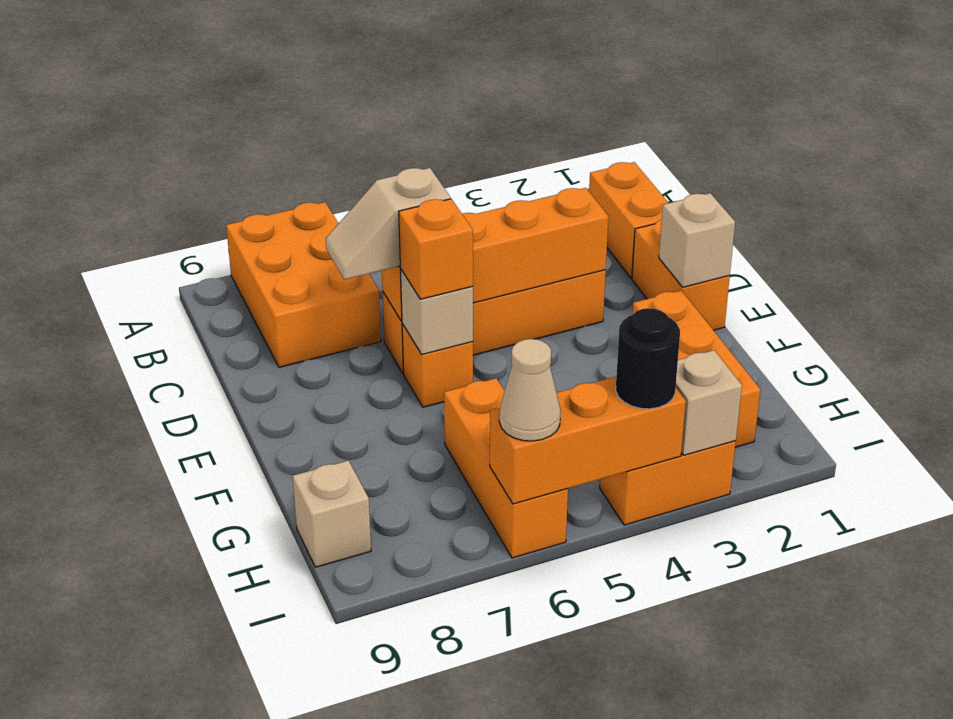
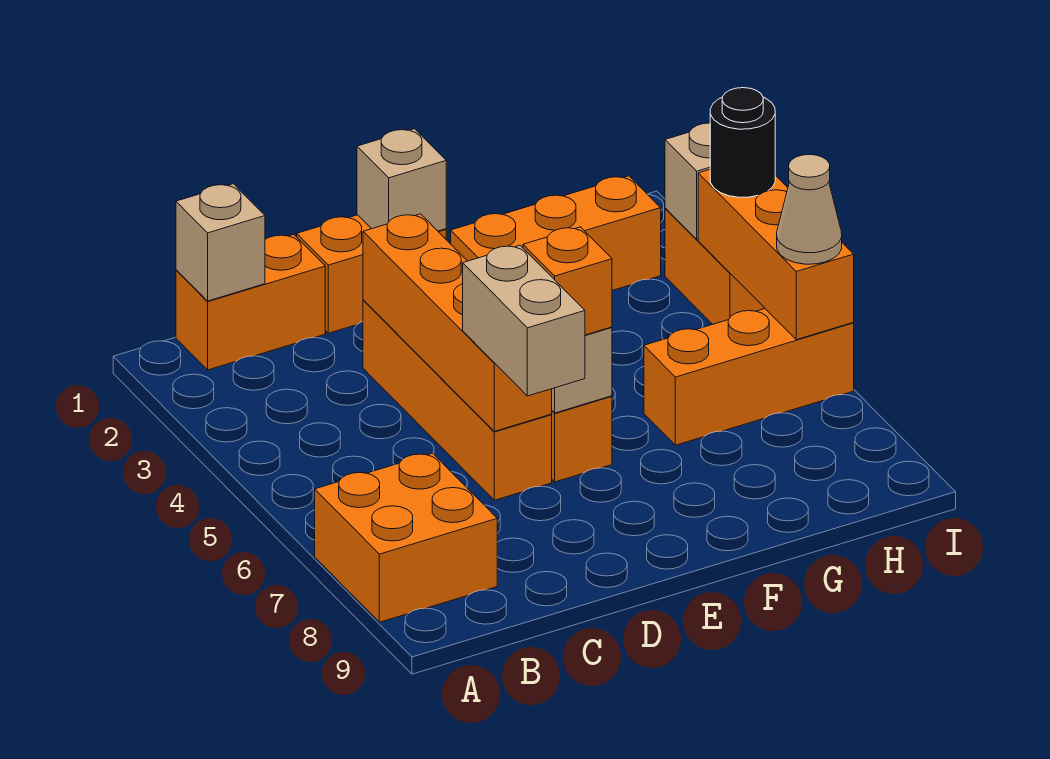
orange 2x3 brick [226,202,381,367] -> orange 2x2 brick [315,453,497,622]
tan 1x2 slope [326,168,451,280] -> tan 1x2 brick [463,245,585,396]
tan 1x1 brick [293,461,371,567] -> tan 1x1 brick moved to [176,184,265,301]

